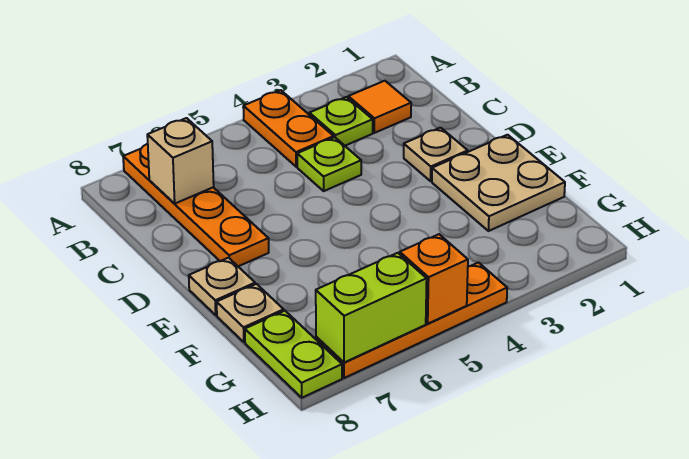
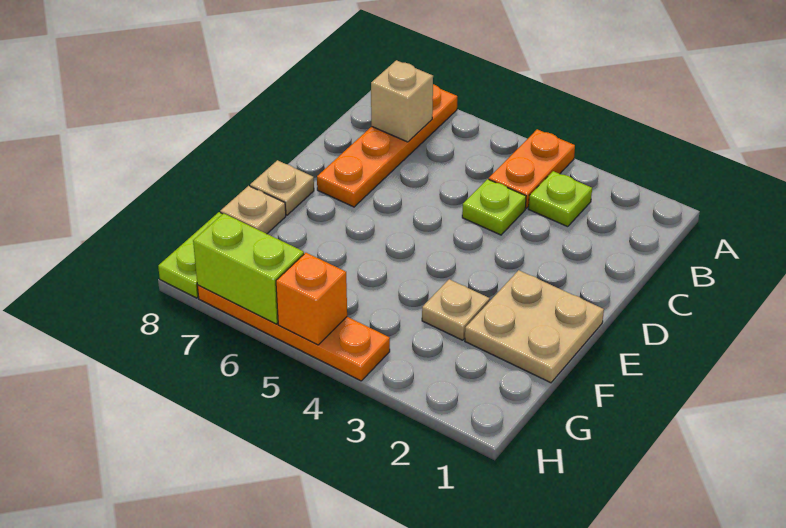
orange 1x1 tile [348,81,411,133] -> none
tan 1x1 plate [404,128,468,181] -> tan 1x1 plate moved to [422,279,490,340]

